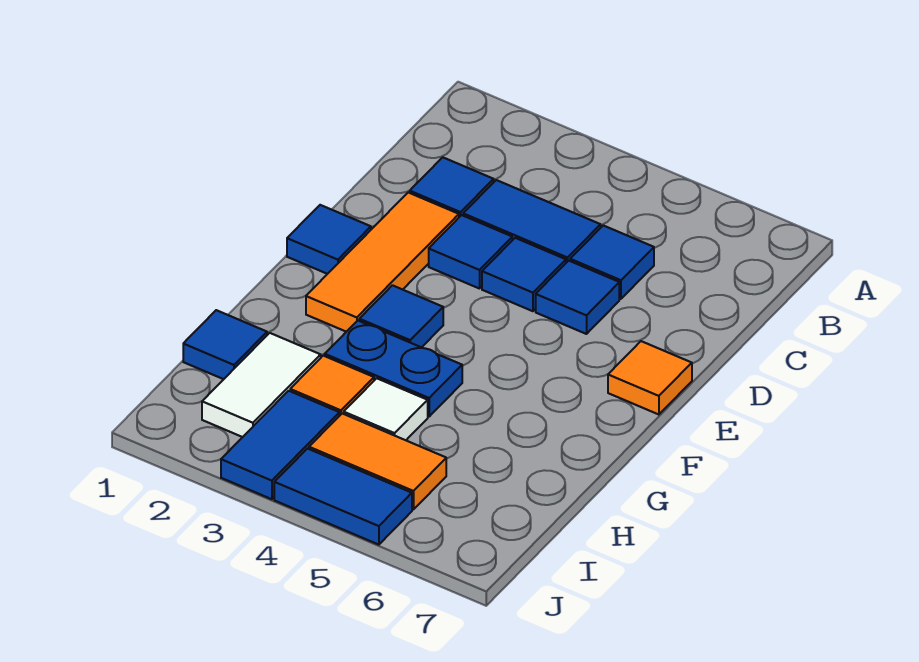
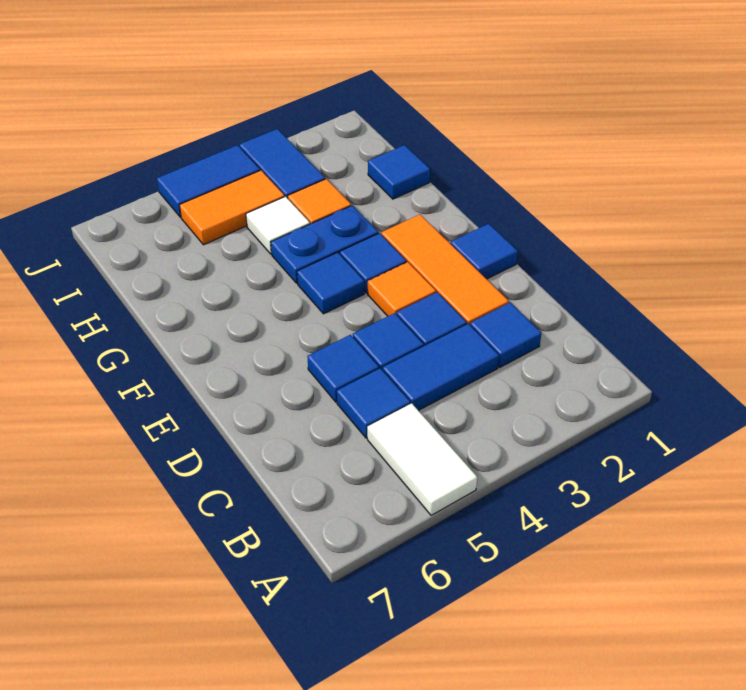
orange 1x1 tile [608,341,692,415] -> orange 1x1 tile moved to [368,262,436,316]
none -> blue 1x1 tile [297,252,364,314]
white 1x2 tile [202,333,321,437] -> white 1x2 tile moved to [367,403,477,515]

